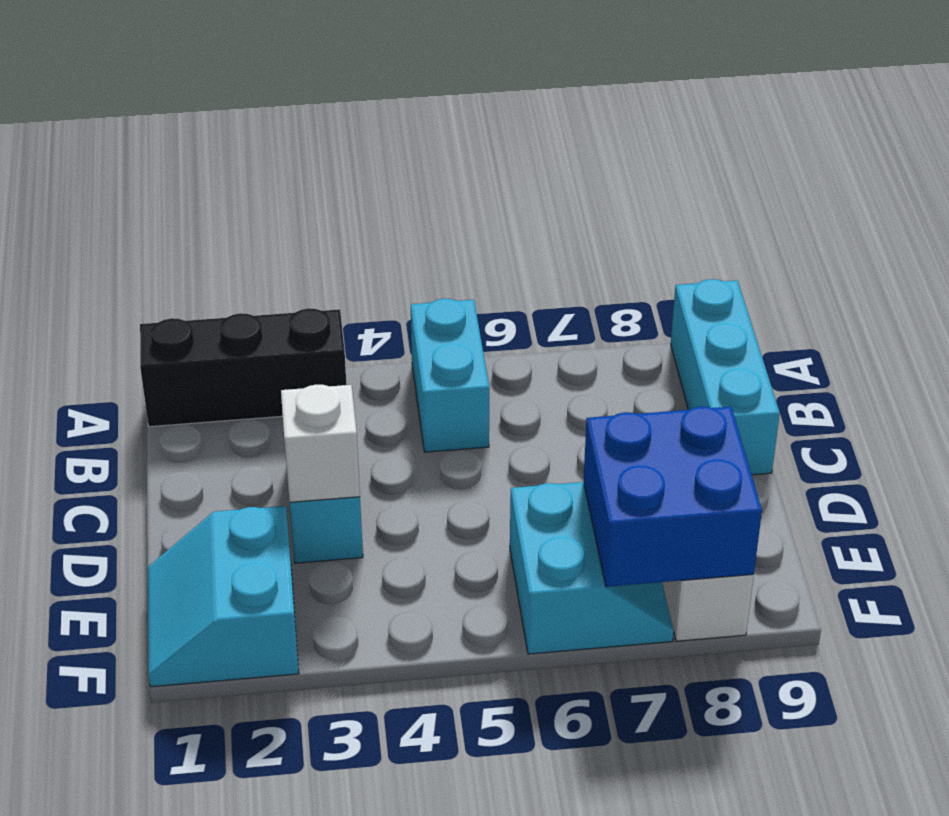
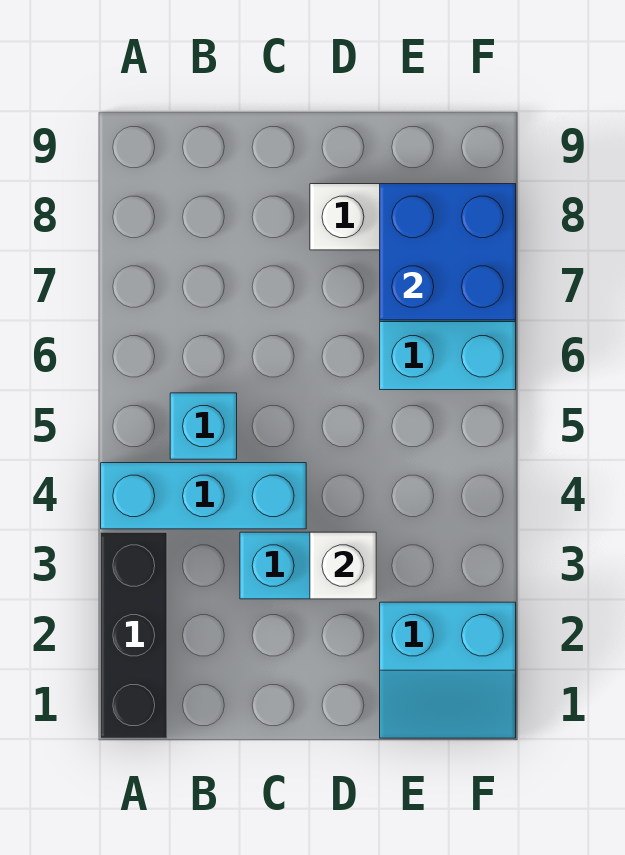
cyan 1x2 brick [411,299,489,452] -> cyan 1x1 brick [170,393,237,459]
cyan 1x3 brick [671,279,780,475] -> cyan 1x3 brick moved to [101,463,306,529]

